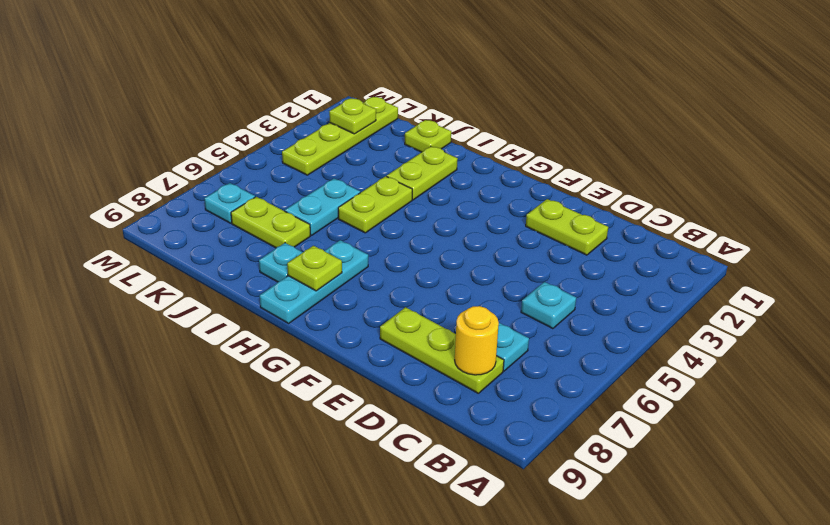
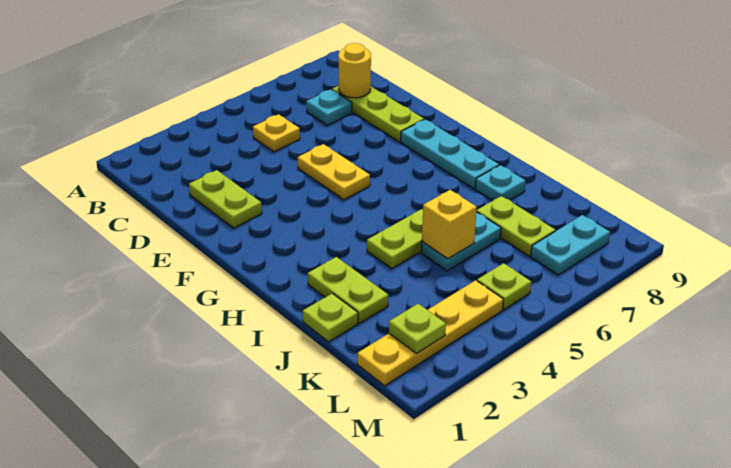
cyan 1x1 plate [521,282,576,329] -> yellow 1x1 plate [253,114,300,152]
none -> yellow 1x2 plate [298,144,370,200]
cyan 1x3 plate [260,240,368,323] -> cyan 1x3 plate turned to [401,119,499,189]
lime 1x1 plate [287,246,342,291] -> lime 1x1 plate moved to [477,263,531,310]
lime 1x2 plate [387,146,458,200] -> lime 1x2 plate turned to [308,257,388,323]
none -> yellow 1x1 brick [422,190,477,259]
lime 1x4 plate [282,97,398,175] -> yellow 1x4 plate [357,280,503,386]
cyan 1x1 plate [204,183,255,223] -> cyan 1x2 plate [531,215,610,275]

